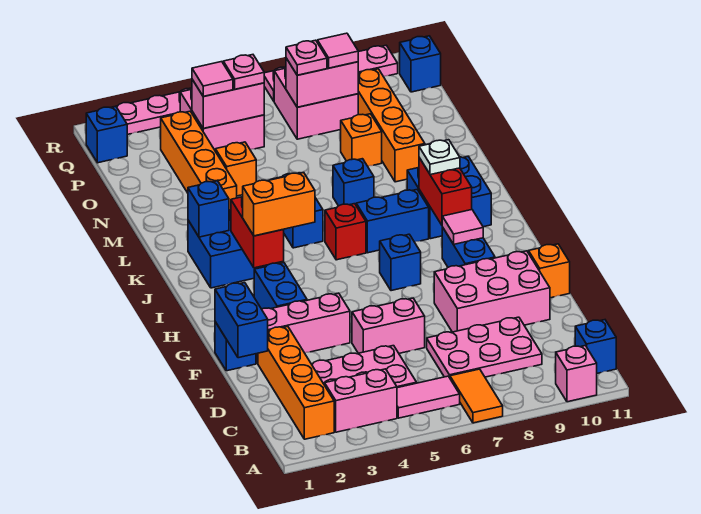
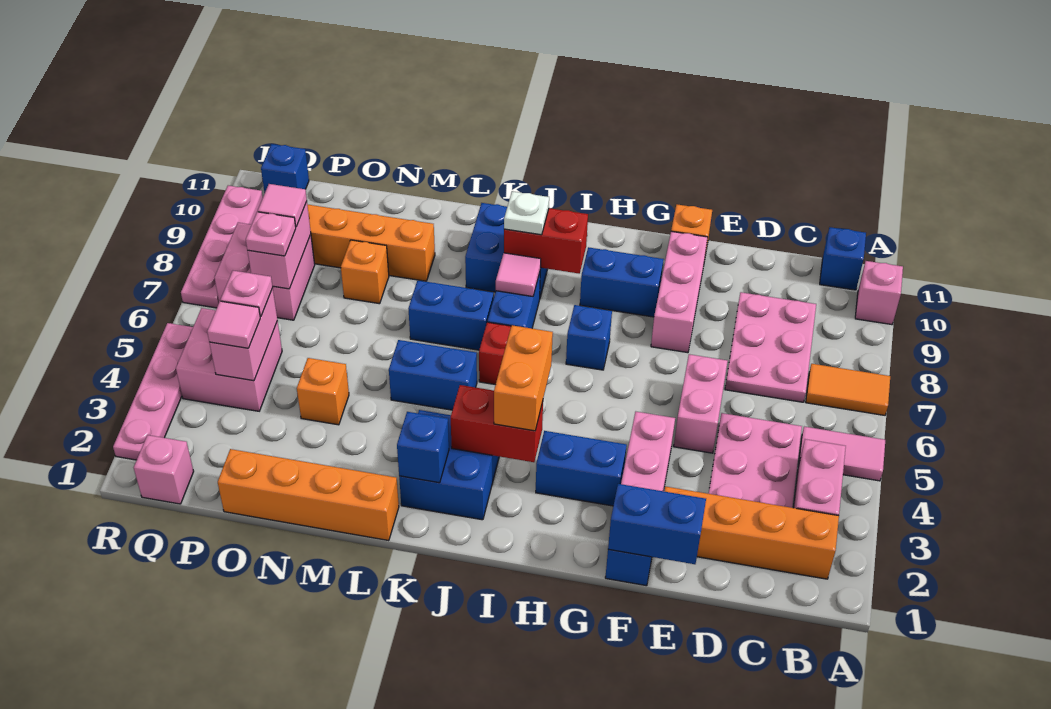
pink 1x2 tile [397,376,460,418] -> pink 1x2 tile turned to [798,427,885,481]
pink 2x3 brick [434,251,550,332] -> pink 1x3 brick [651,231,708,353]
pink 1x1 tile [442,210,483,244] -> pink 1x1 tile moved to [496,253,541,296]
blue 1x1 brick [333,159,374,206] -> blue 1x2 brick [408,280,494,350]
orange 1x4 brick [161,111,237,210] -> orange 1x4 brick moved to [218,449,399,541]
blue 1x1 brick [86,106,127,163] -> pink 1x1 brick [134,435,194,504]

